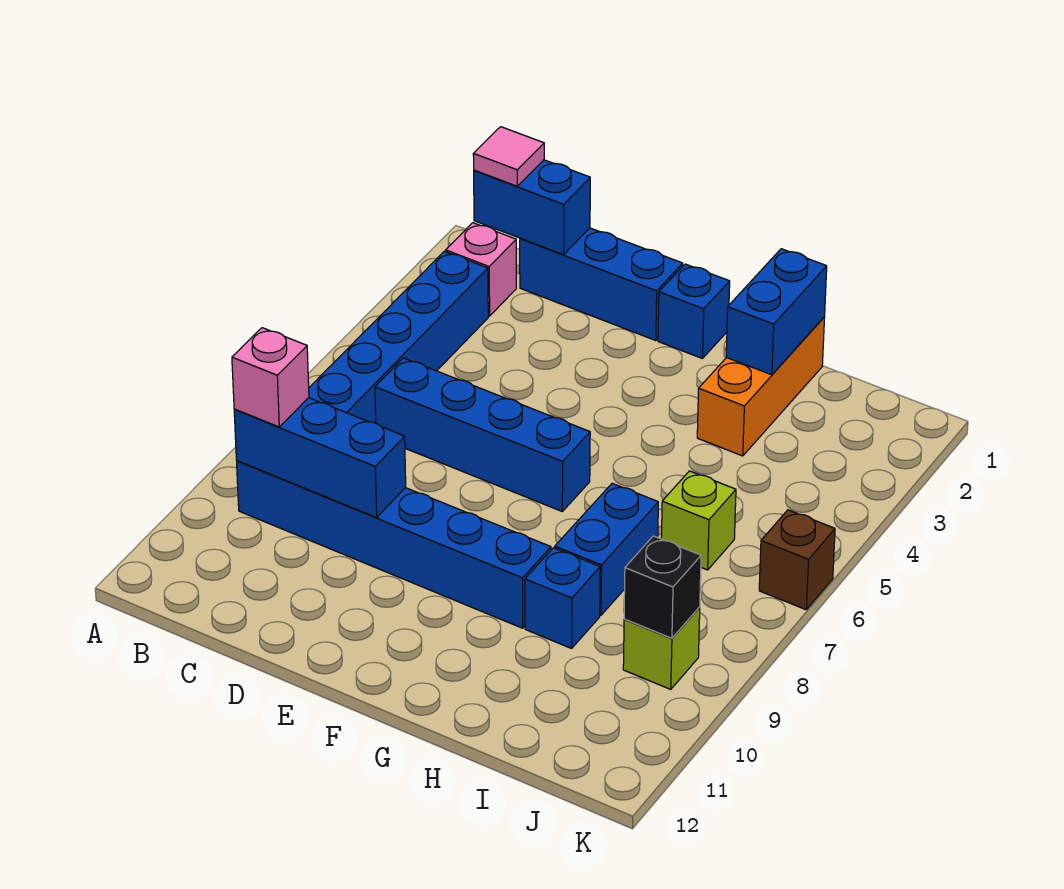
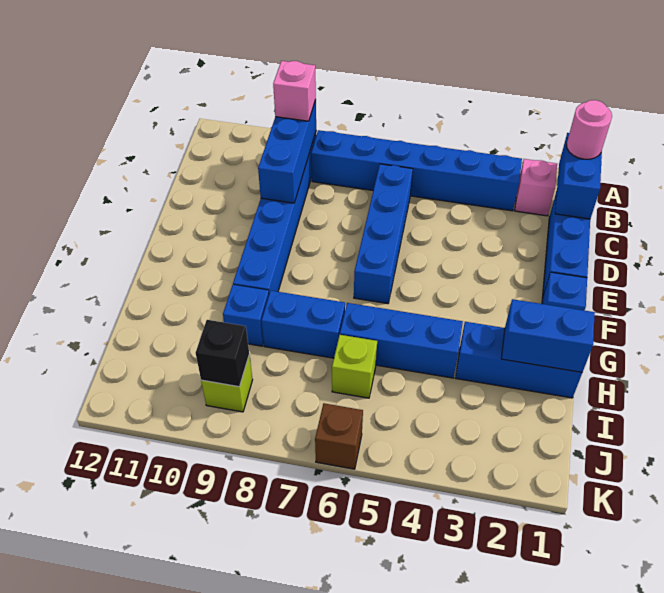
pink 1x1 tile [473,127,544,186] -> pink 1x1 round brick [566,100,612,159]
orange 1x3 brick [697,317,825,456] -> blue 1x3 brick [456,322,582,398]
none -> blue 1x3 brick [340,303,463,378]

